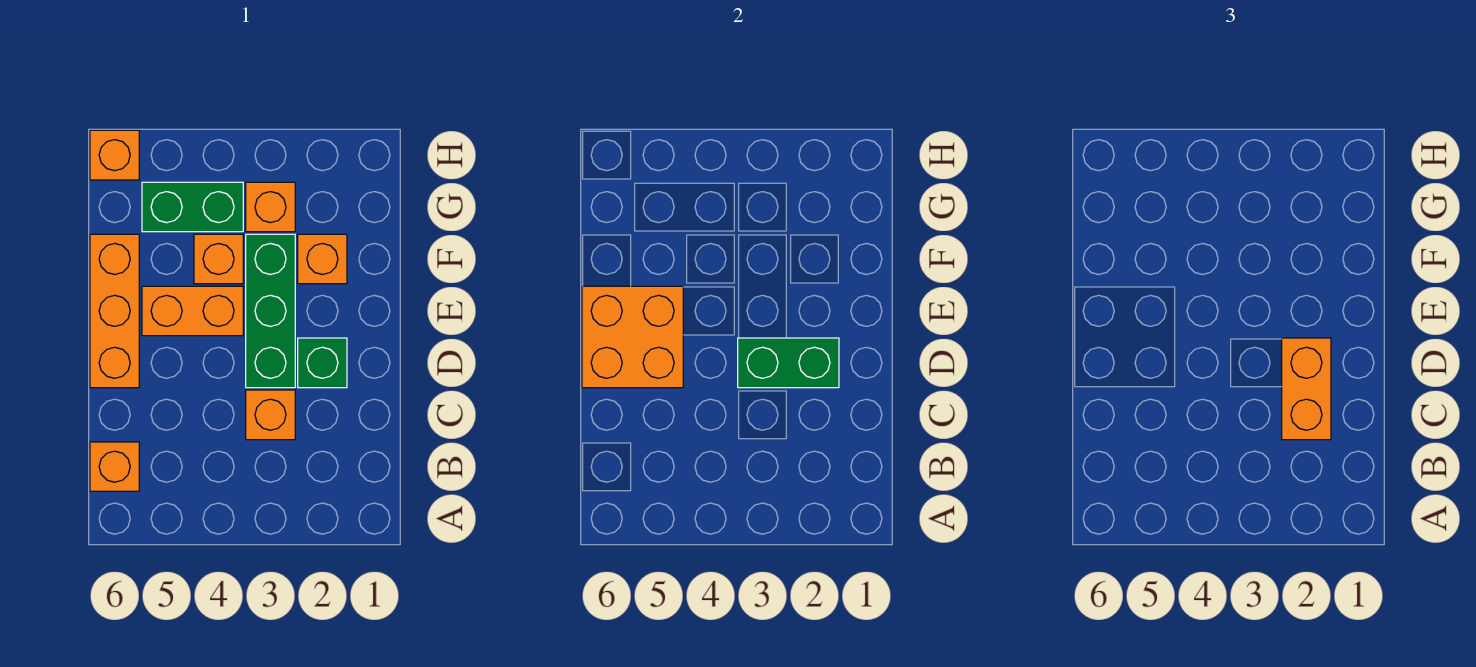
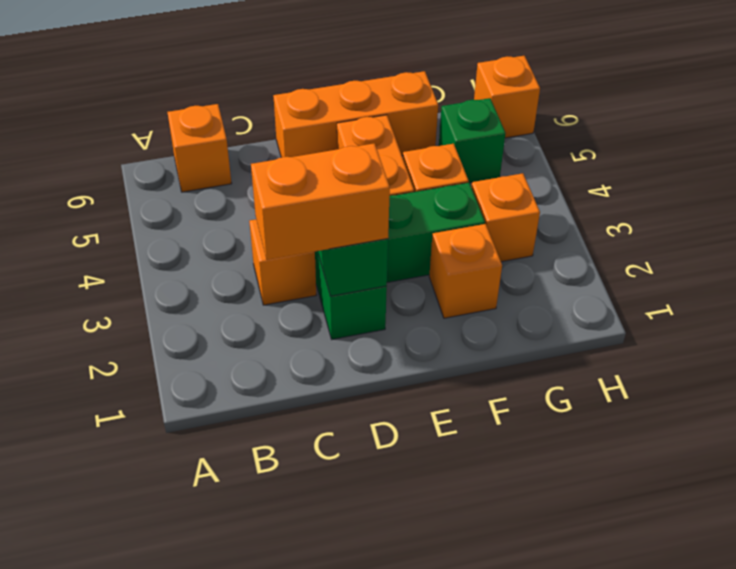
orange 2x2 brick [582,286,683,388] -> none
green 1x2 brick [142,182,243,232] -> green 1x1 brick [439,98,506,183]

